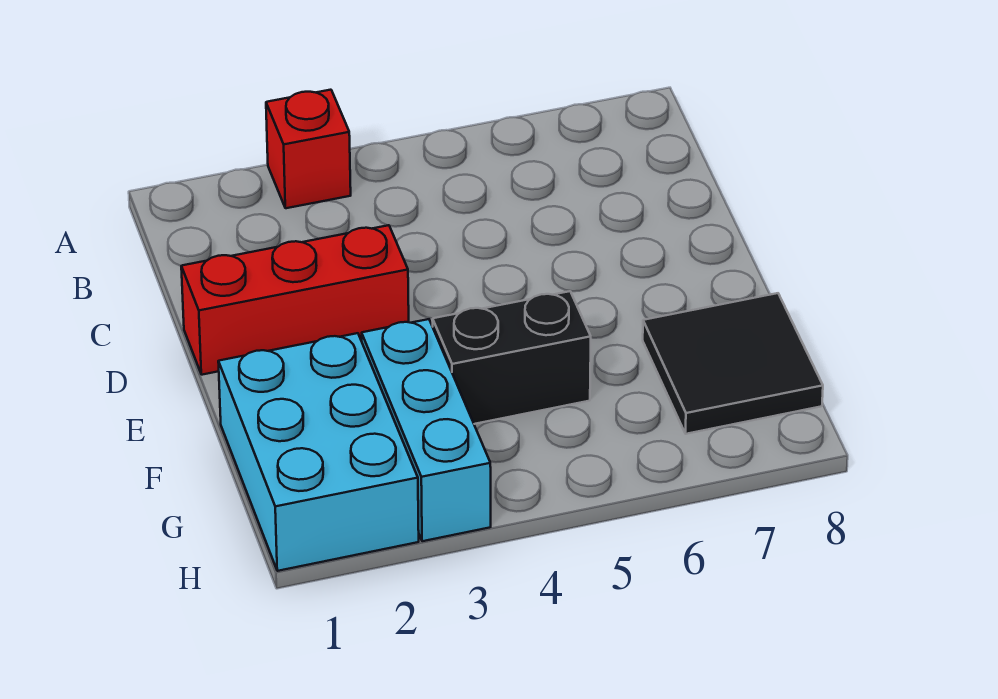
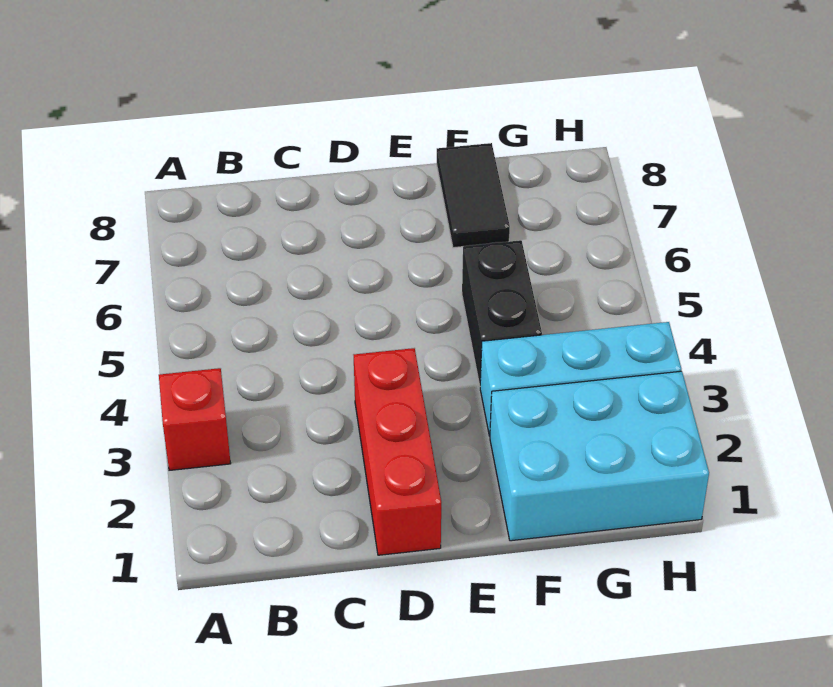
black 2x2 tile [643,293,823,434] -> black 1x2 tile [437,143,510,248]

